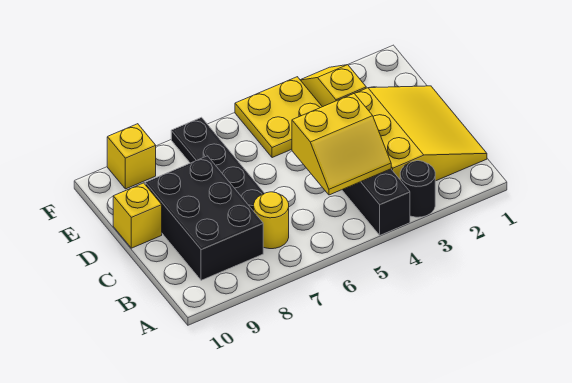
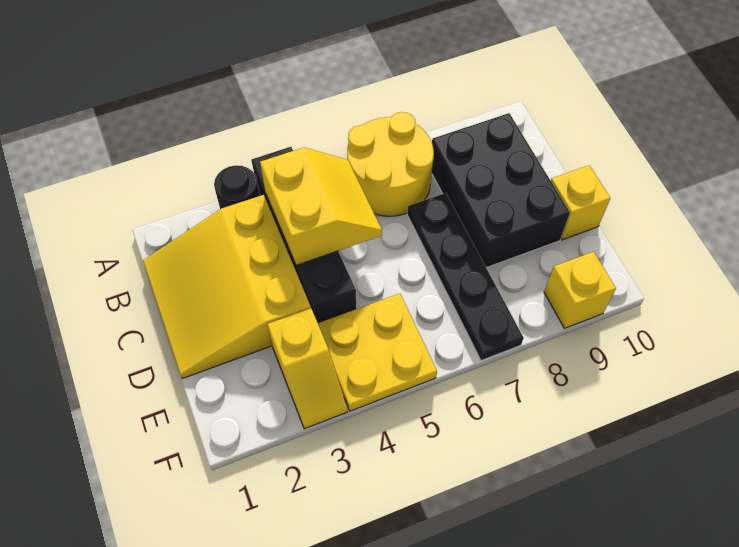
yellow 2x2 slope [292,93,391,195] -> yellow 2x2 slope turned to [260,147,382,265]
yellow 1x1 round brick [254,192,289,249] -> yellow 2x2 round brick [347,112,434,216]

